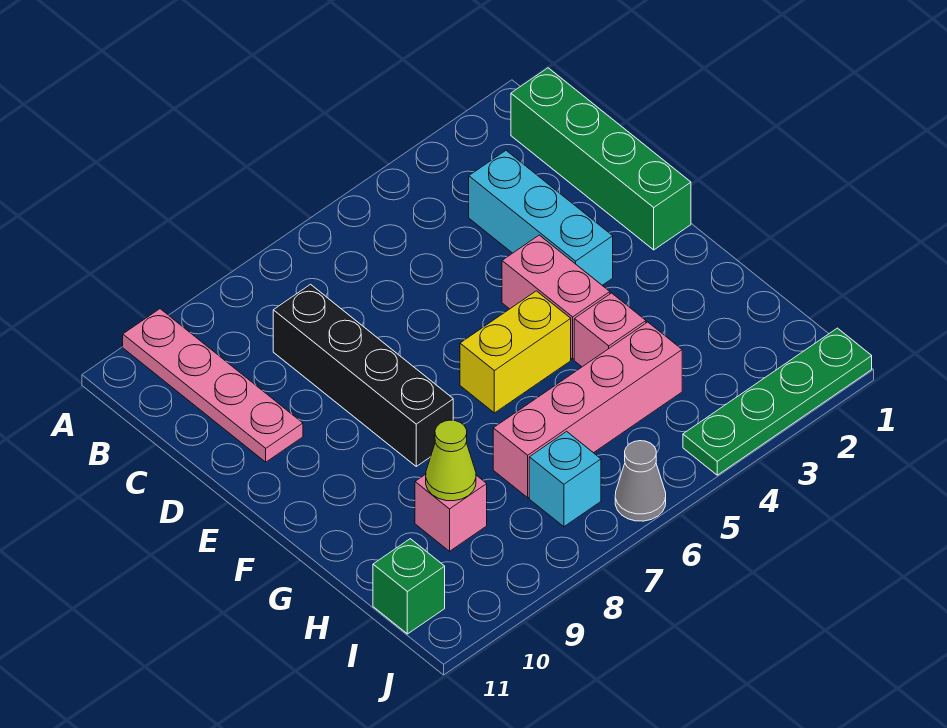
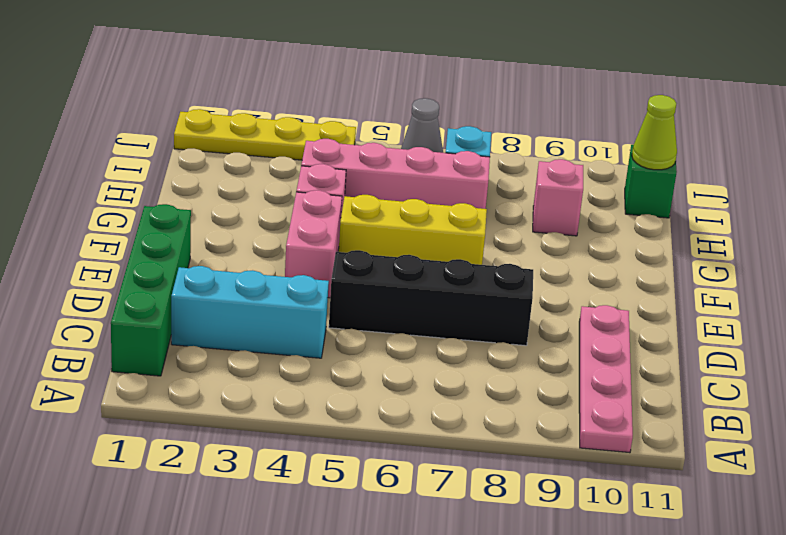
cyan 1x3 brick [469,151,613,285] -> cyan 1x3 brick turned to [171,266,329,358]
black 1x4 brick [273,284,453,466] -> black 1x4 brick turned to [329,250,533,346]
yellow 1x2 brick [460,291,571,413] -> yellow 1x3 brick [339,195,487,265]
lime 1x1 cone [426,420,476,501] -> lime 1x1 cone moved to [632,95,677,170]
green 1x4 plate [683,328,872,475] -> yellow 1x4 plate [174,109,356,160]

